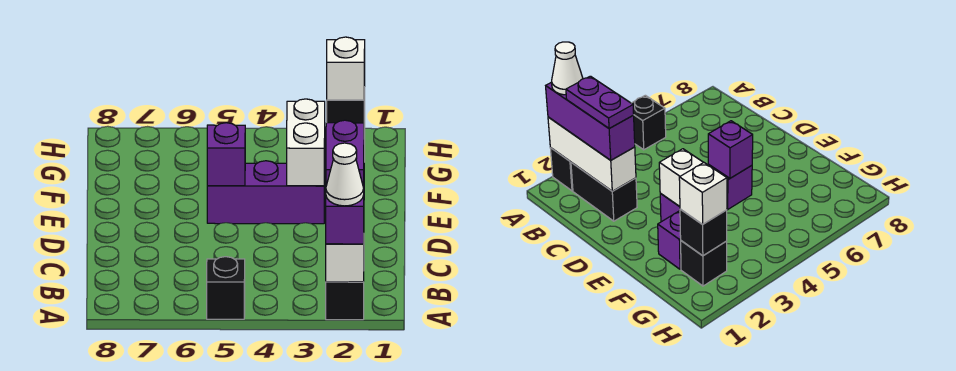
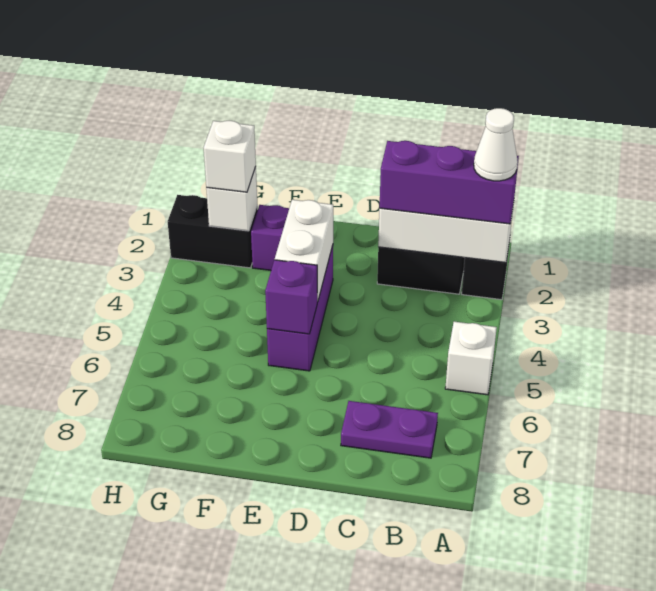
black 1x1 brick [207,257,245,319] -> white 1x1 brick [445,322,497,395]
purple 1x2 plate [326,120,364,182] -> purple 1x2 plate moved to [341,401,438,458]
white 1x2 brick [287,99,325,186] -> white 1x2 brick turned to [275,200,333,302]
black 1x1 brick [681,241,727,286] -> black 1x2 brick [168,195,258,268]
black 1x1 brick [327,87,365,124] -> white 1x1 brick [206,167,257,231]

